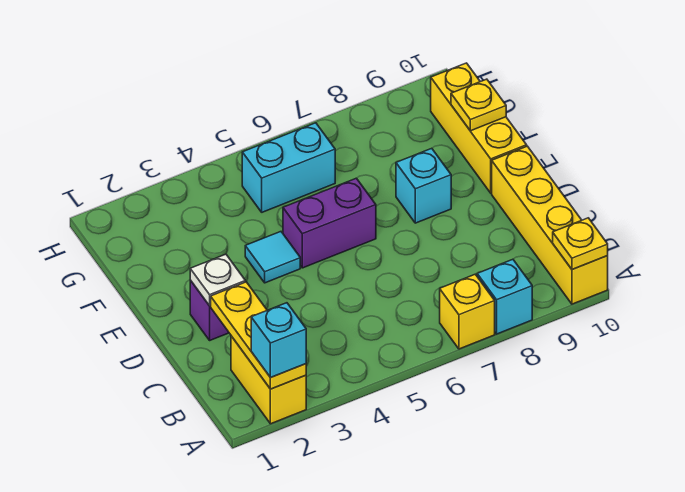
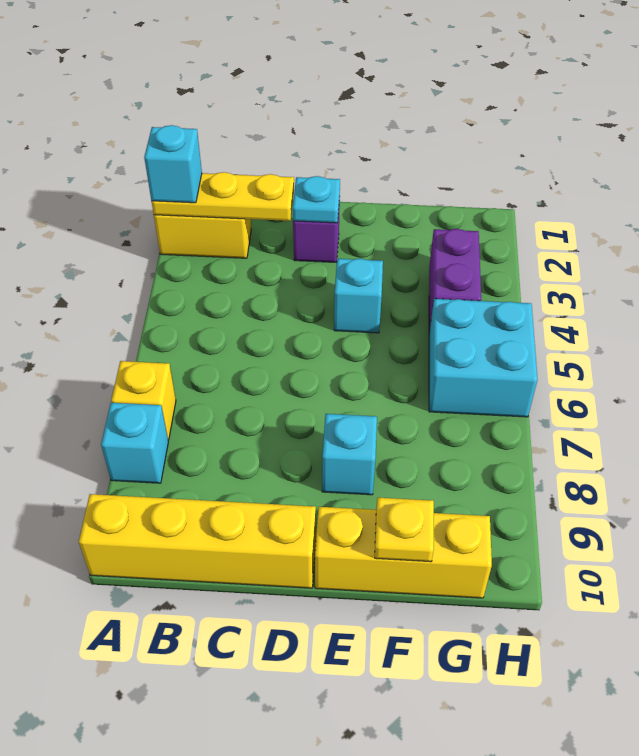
yellow 1x1 plate [553,218,608,270] -> none
white 1x1 plate [190,254,245,306] -> cyan 1x1 plate [293,176,340,223]
cyan 1x1 tile [245,232,300,283] -> cyan 1x1 brick [334,259,383,333]
purple 1x2 brick [283,178,376,268] -> purple 1x2 brick moved to [429,229,481,334]
cyan 1x2 brick [242,123,335,212] -> cyan 2x2 brick [429,299,538,417]

